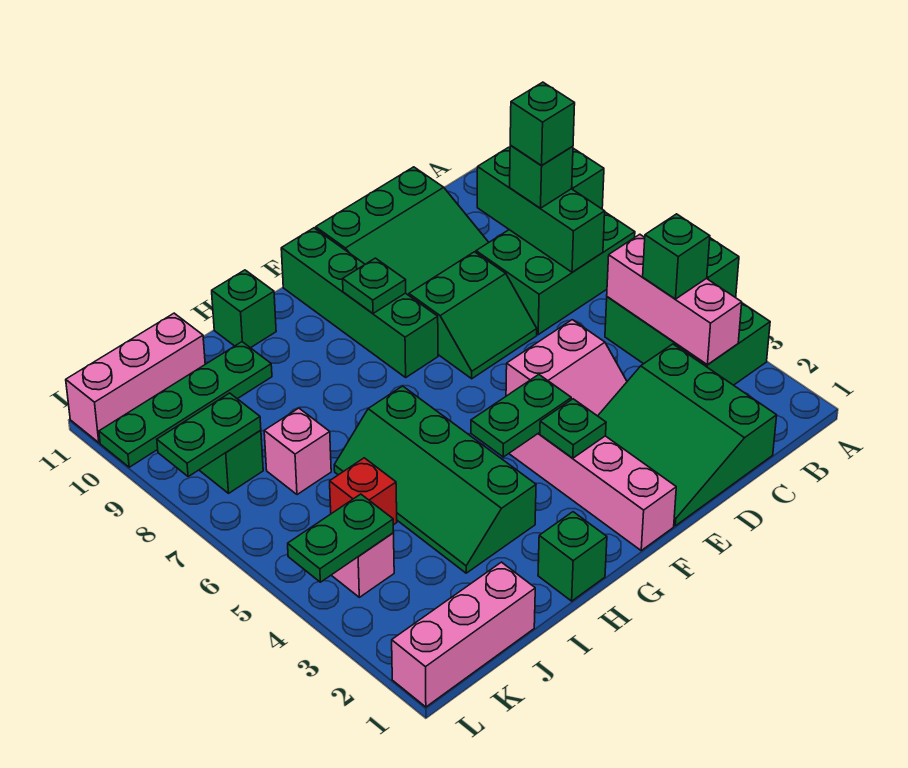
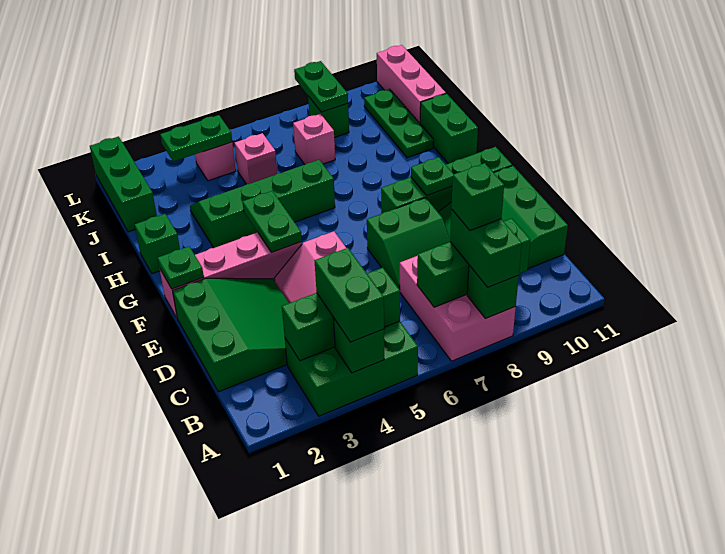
green 2x3 brick [476,212,635,335] -> pink 2x3 brick [400,255,516,361]
pink 1x3 brick [607,234,742,365] -> green 1x3 brick [282,268,400,361]
green 1x1 brick [643,214,710,299] -> green 1x2 brick [314,248,384,342]
green 1x1 brick [510,145,573,208] -> green 1x2 brick [450,209,522,287]
green 3x3 slope [598,344,777,526] -> green 3x3 slope turned to [173,278,289,392]
green 2x2 slope [409,252,537,379] -> green 2x2 slope turned to [367,198,450,290]
green 1x1 plate [540,399,606,458] -> green 1x1 plate moved to [158,246,204,289]
green 1x1 brick [212,270,276,348] -> green 1x2 brick [420,94,478,164]
green 1x4 plate [99,342,272,467] -> green 1x3 plate [364,89,433,158]
pink 1x3 brick [392,562,535,707] -> green 1x3 brick [90,136,157,232]
red 1x1 brick [330,458,397,525] -> pink 1x1 brick [235,133,277,184]
green 1x2 plate [288,494,394,582] -> green 1x2 plate turned to [160,115,232,162]

